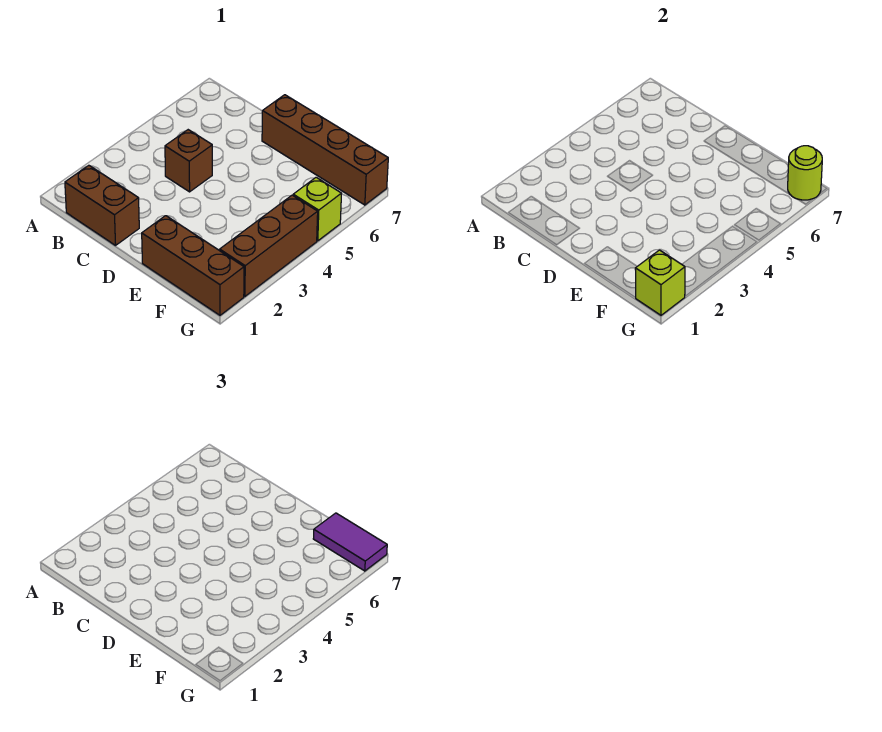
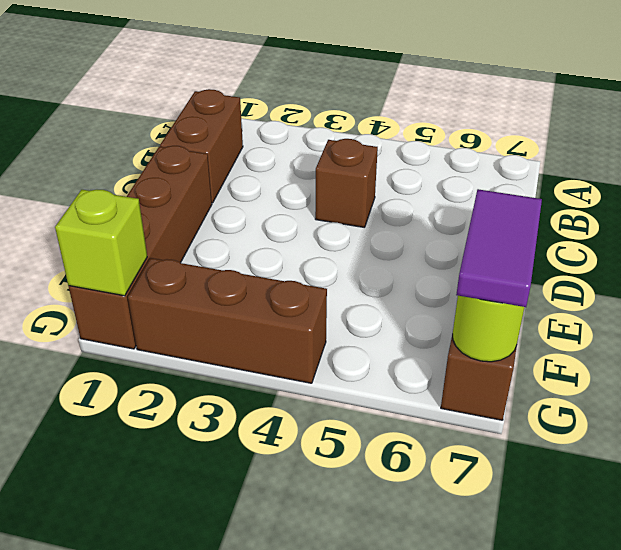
brown 1x3 brick [142,216,244,315] -> brown 1x4 brick [69,146,212,349]
lime 1x1 brick [293,177,342,241] -> none

